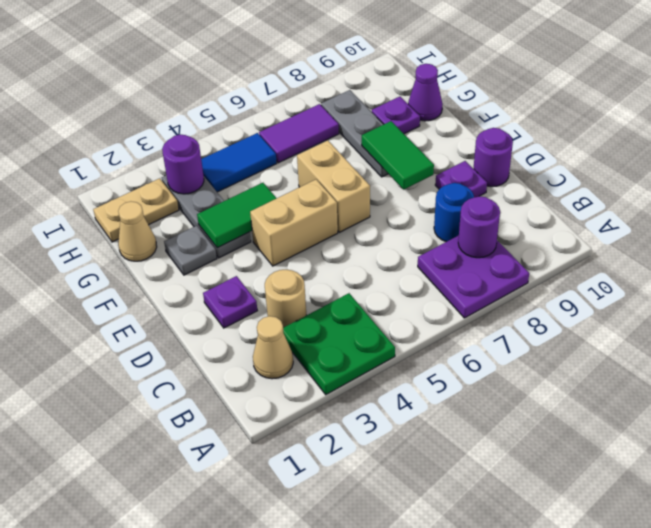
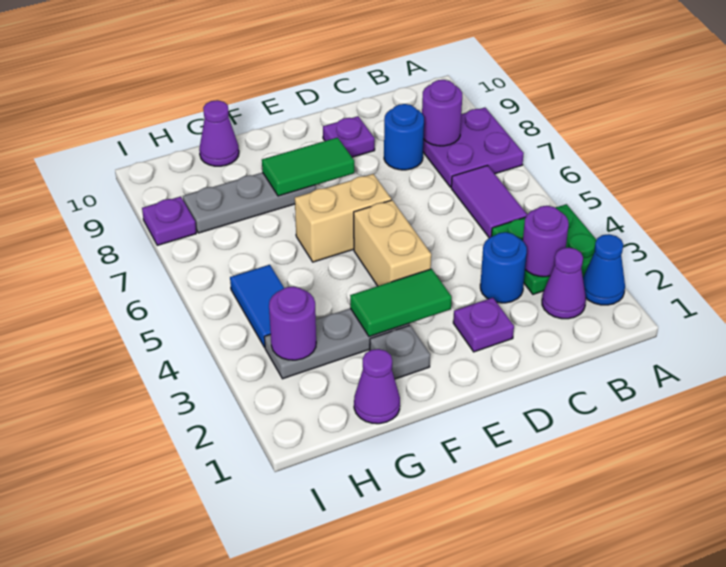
none -> blue 1x1 cone [583,234,625,305]
tan 1x1 cone [253,316,293,379] -> purple 1x1 cone [542,248,586,319]
tan 1x1 round brick [265,270,306,328] -> blue 1x1 round brick [480,232,527,303]
purple 1x1 round brick [473,128,513,187] -> purple 1x1 round brick moved to [523,206,569,277]
green 1x2 tile [197,183,277,248] -> green 1x2 tile turned to [350,269,452,337]
tan 1x1 cone [118,202,157,261] -> purple 1x1 cone [354,349,400,424]
purple 1x1 plate [372,97,420,134] -> purple 1x1 plate moved to [142,196,196,245]
tan 1x2 plate [93,178,179,242] -> none
purple 1x2 tile [259,104,339,163] -> purple 1x2 tile moved to [451,165,527,238]

